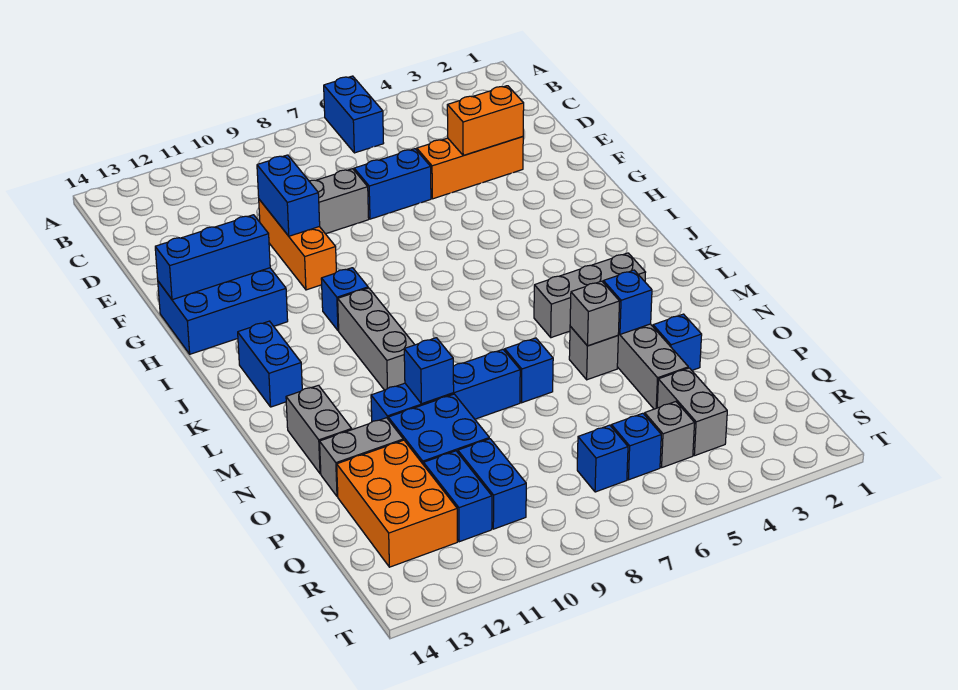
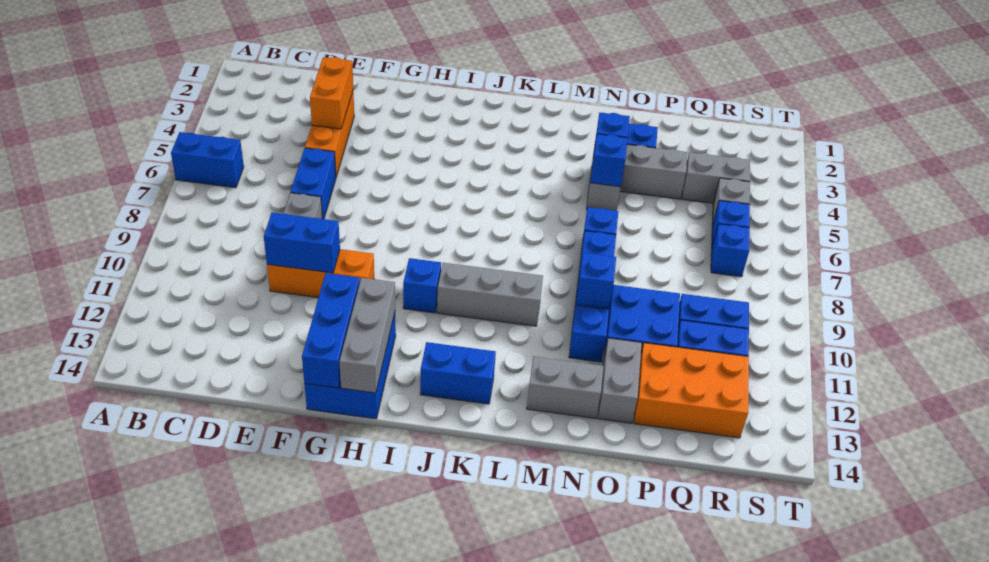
grey 1x3 brick [534,253,646,338] -> grey 1x3 brick moved to [339,278,395,393]
grey 1x1 brick [570,281,620,346] -> blue 1x1 brick [590,134,628,187]

